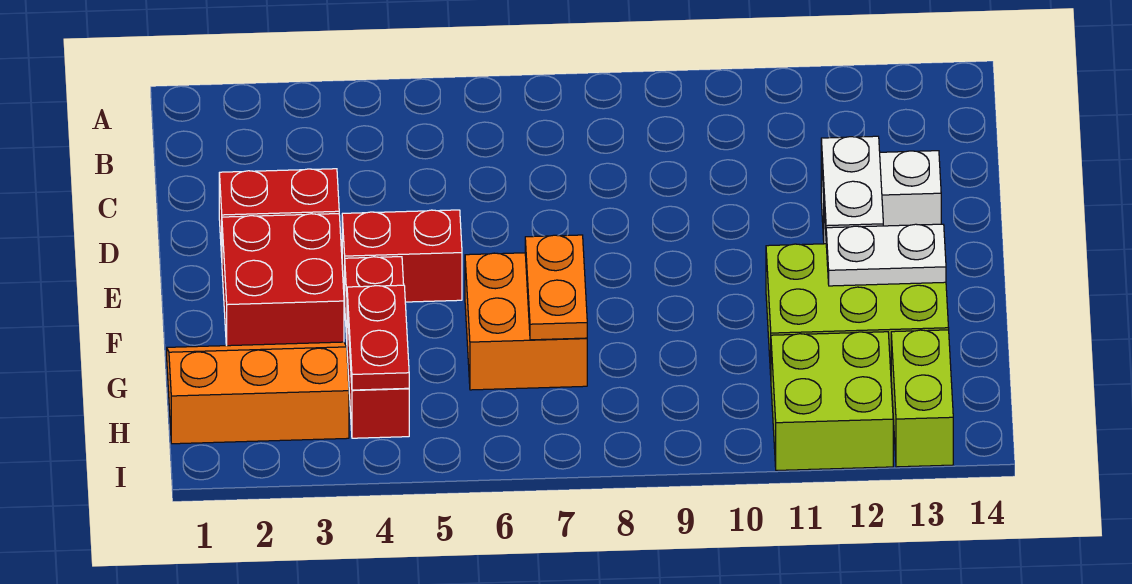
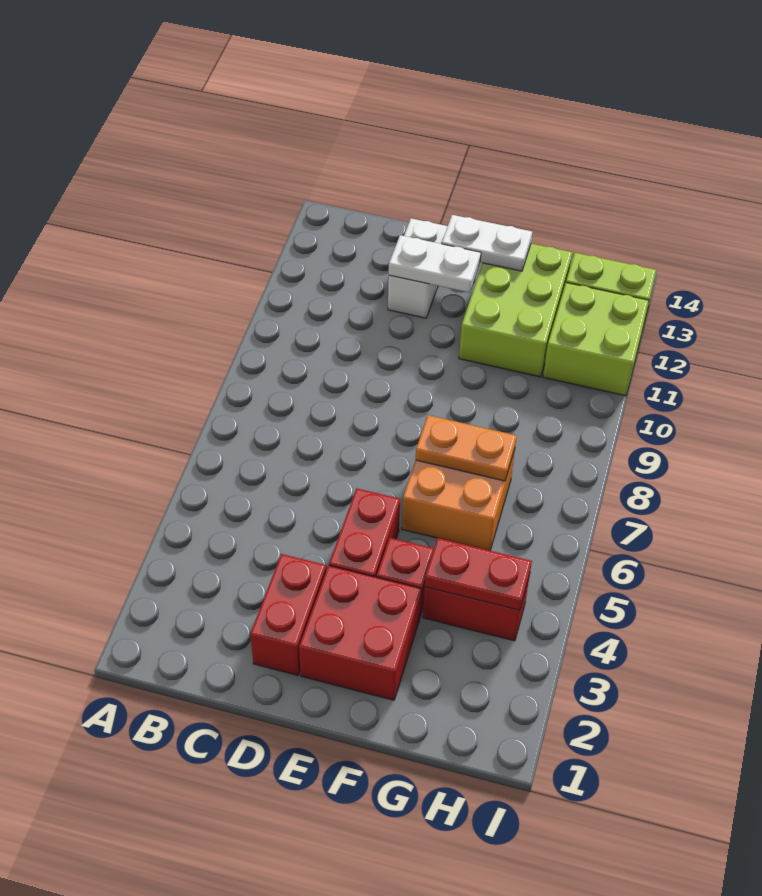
white 1x2 plate [826,224,946,286] -> white 1x2 plate turned to [442,215,532,271]
orange 2x3 slope [167,342,349,444] -> none

